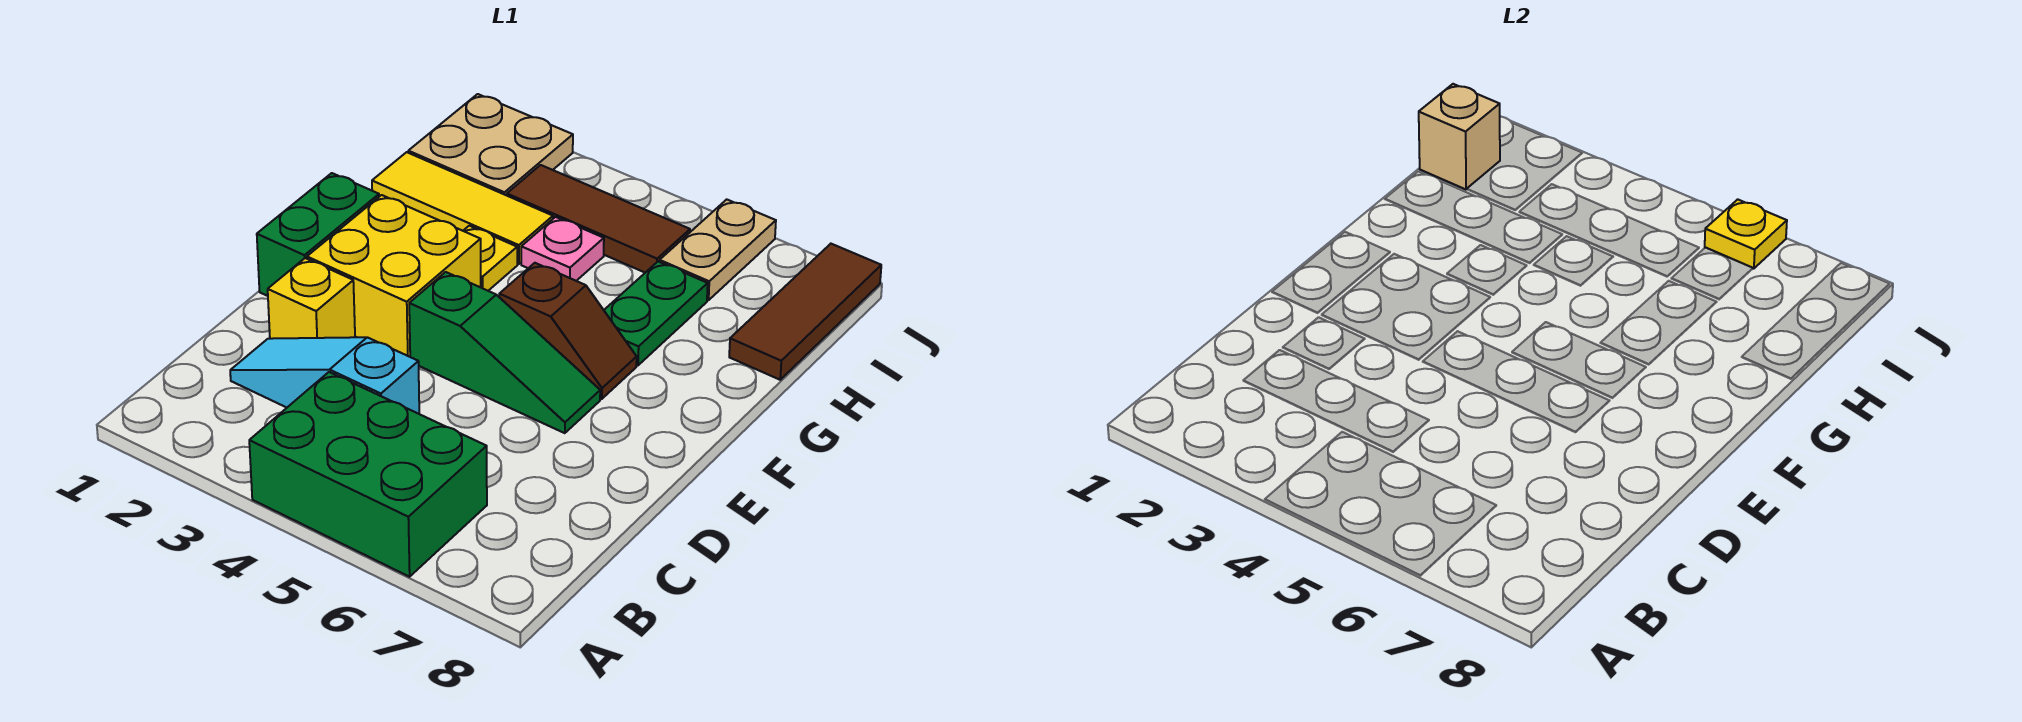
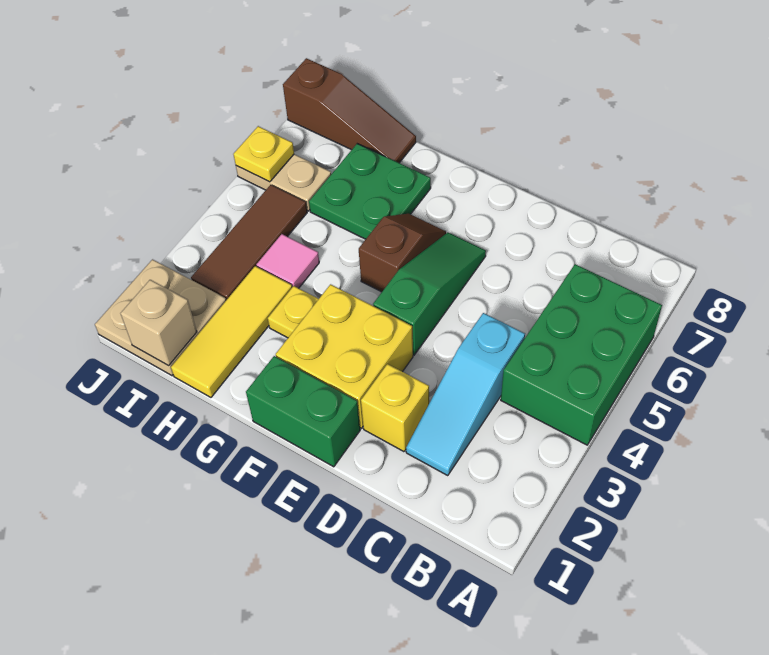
green 1x2 plate [604,262,708,365] -> green 2x2 plate [309,144,431,239]
pink 1x1 plate [521,217,604,281] -> pink 1x1 tile [257,234,319,288]
brown 1x3 tile [729,244,881,380] -> brown 1x3 slope [283,58,416,163]

